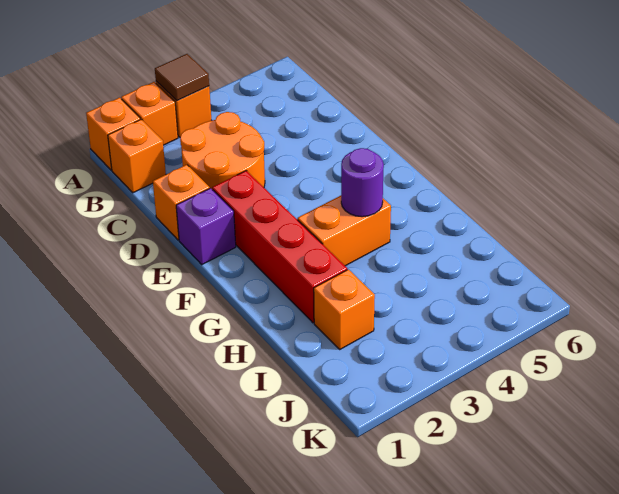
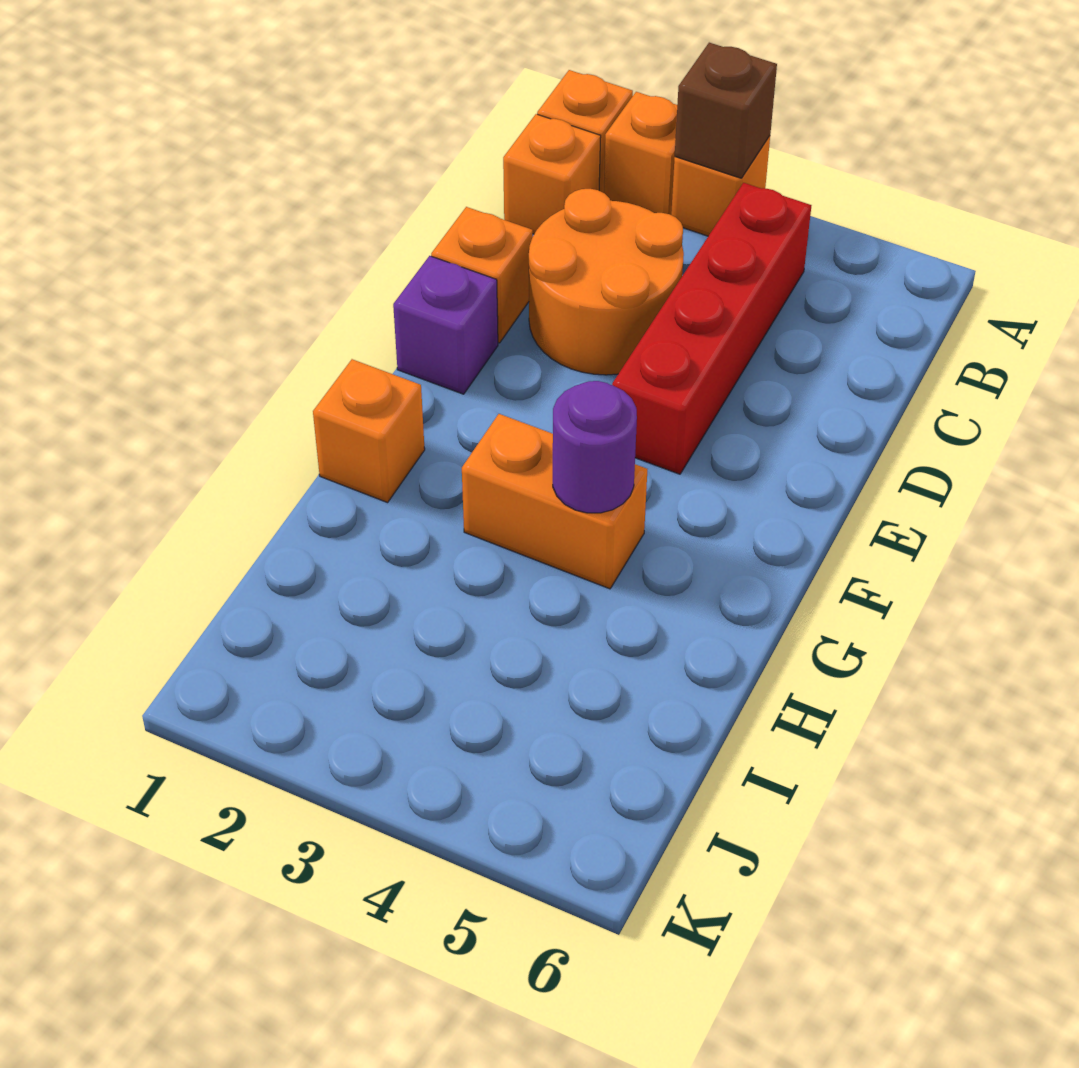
brown 1x1 tile [155,54,209,101] -> brown 1x1 brick [675,43,777,178]
red 1x4 brick [212,171,347,323] -> red 1x4 brick moved to [612,183,811,474]
orange 1x1 brick [314,269,375,349] -> orange 1x1 brick moved to [313,359,425,503]

